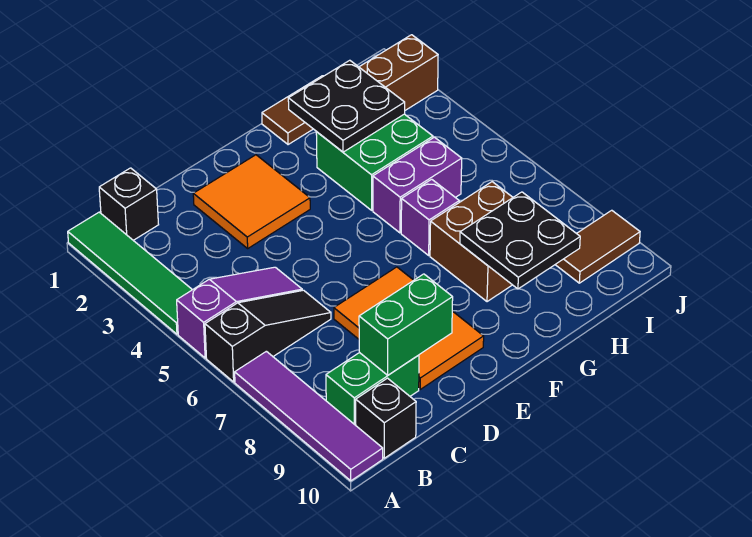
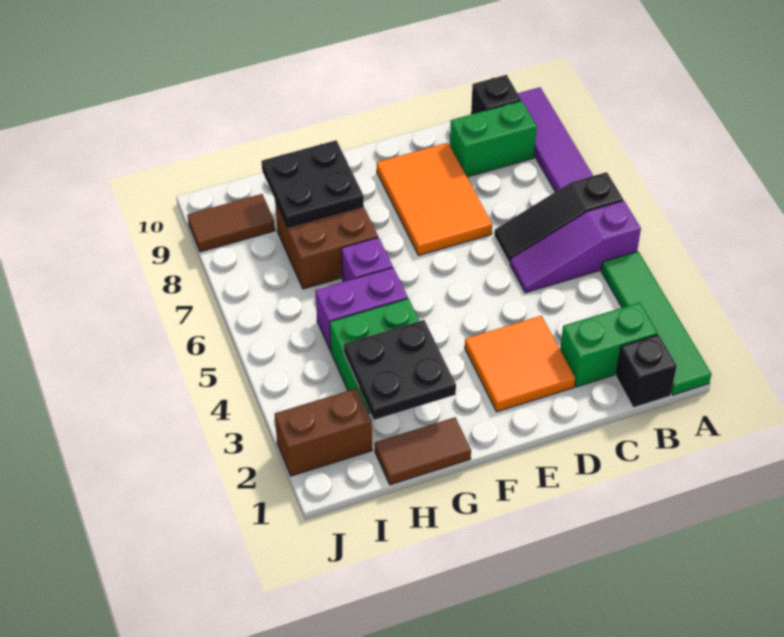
green 1x2 brick [359,274,453,375] -> green 1x2 brick moved to [560,302,658,387]

